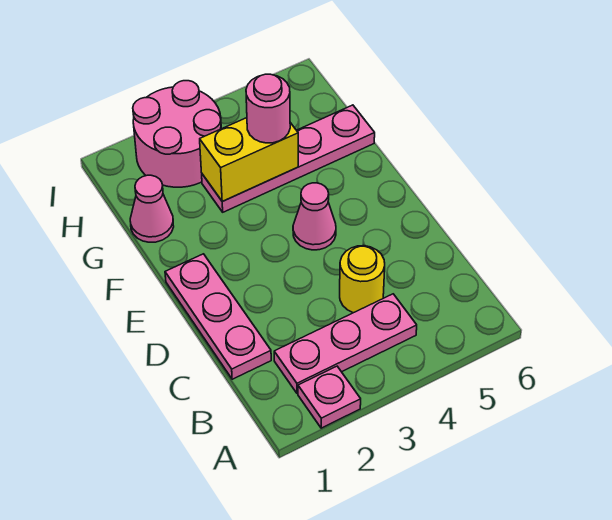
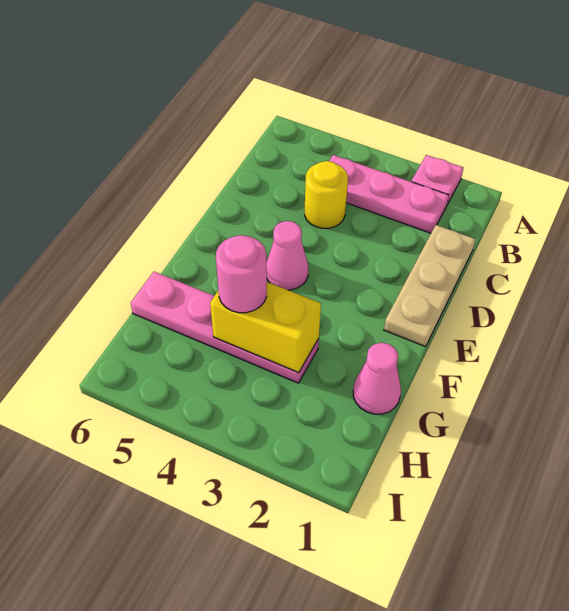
pink 1x3 plate [165,254,271,379] -> tan 1x3 plate [384,225,475,347]
pink 2x2 round brick [133,81,221,187] -> none

